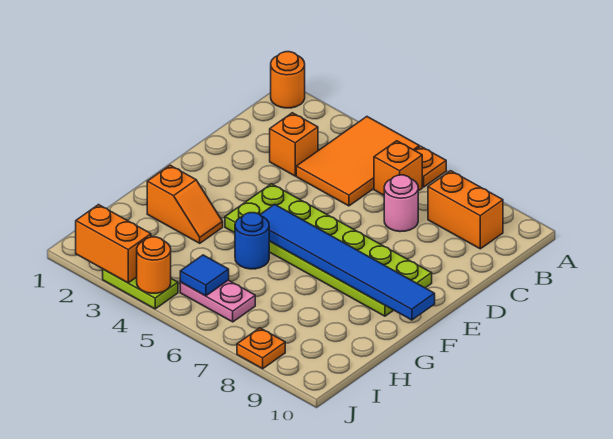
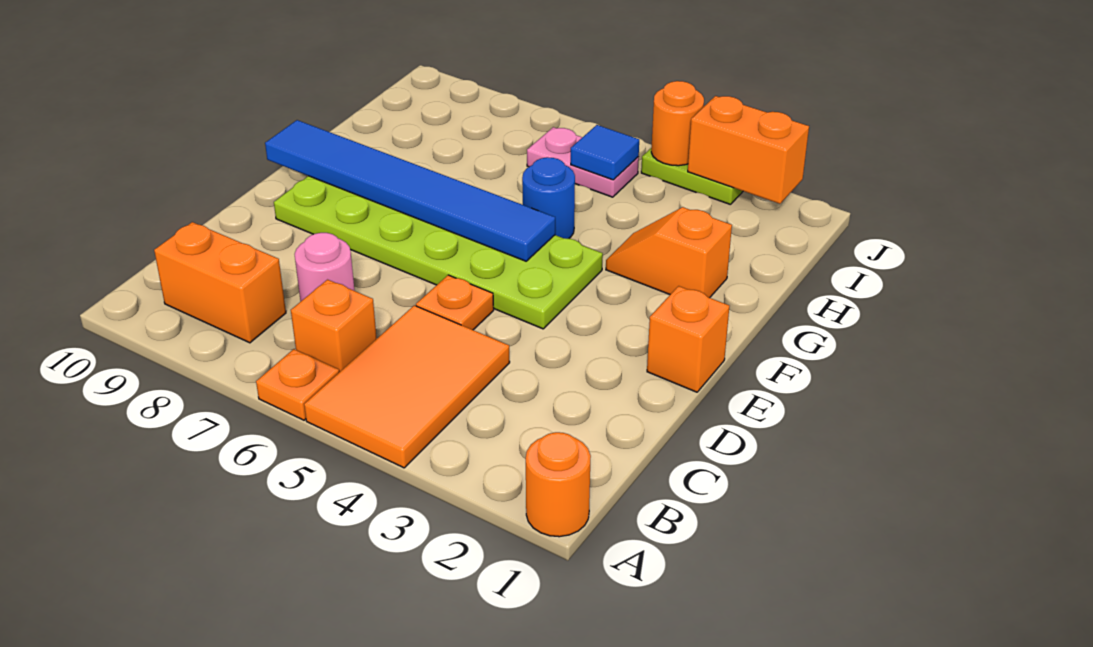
orange 1x1 brick [270,113,318,176] -> orange 1x1 brick moved to [647,286,729,392]
orange 1x1 plate [237,328,285,369] -> orange 1x1 plate moved to [416,275,494,330]

